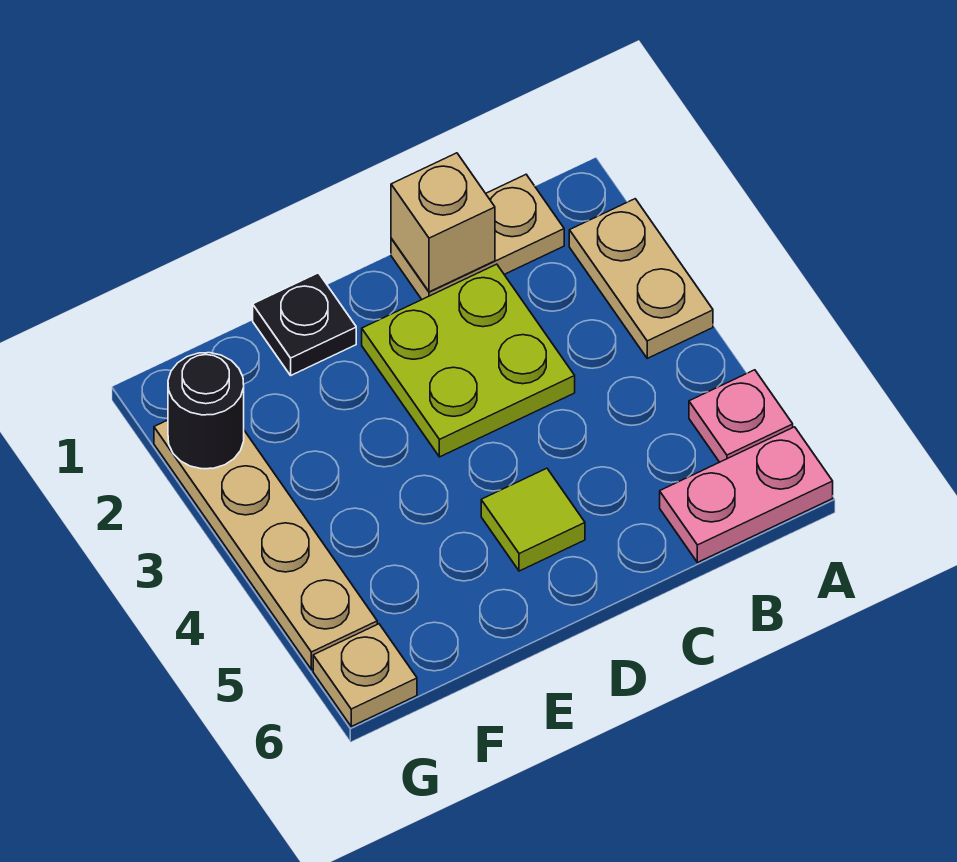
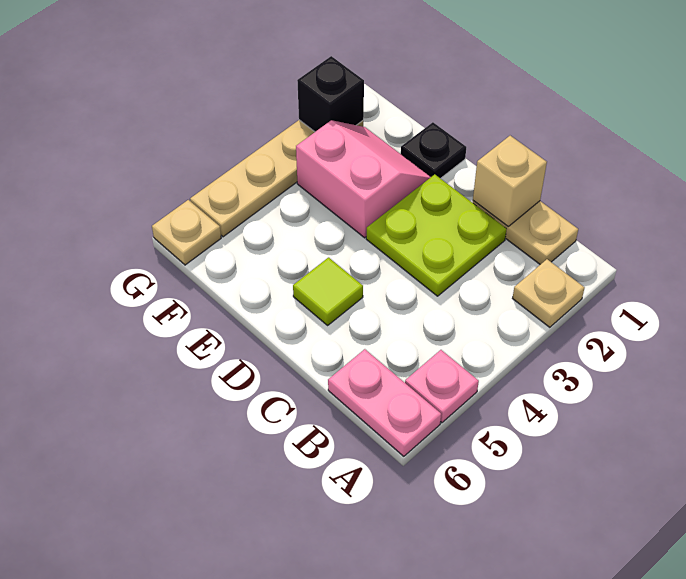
tan 1x2 plate [569,199,713,358] -> tan 1x1 plate [512,259,585,327]
none -> pink 2x2 slope [296,120,431,238]
black 1x1 round brick [168,353,244,469] -> black 1x1 brick [297,56,364,132]

